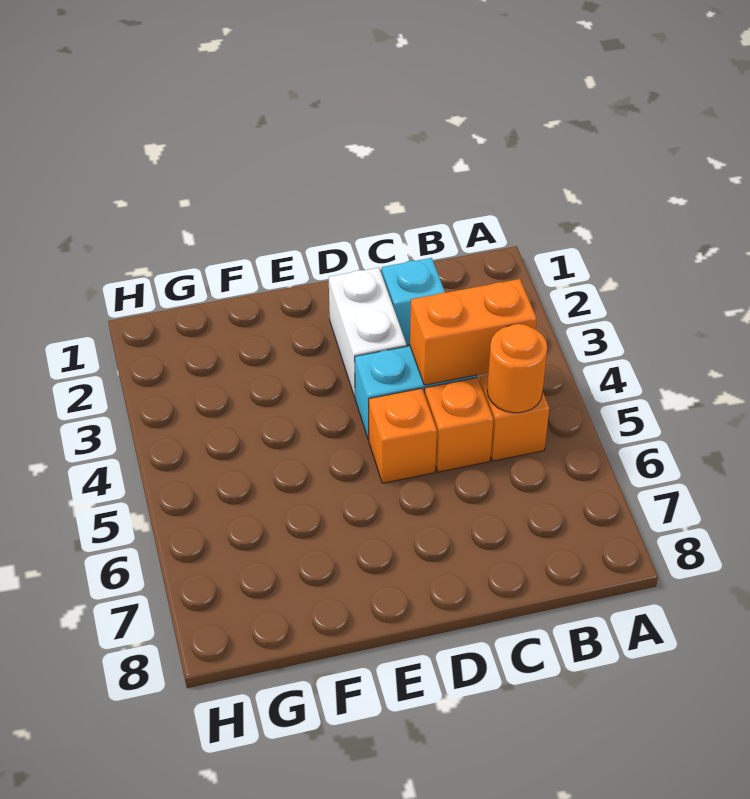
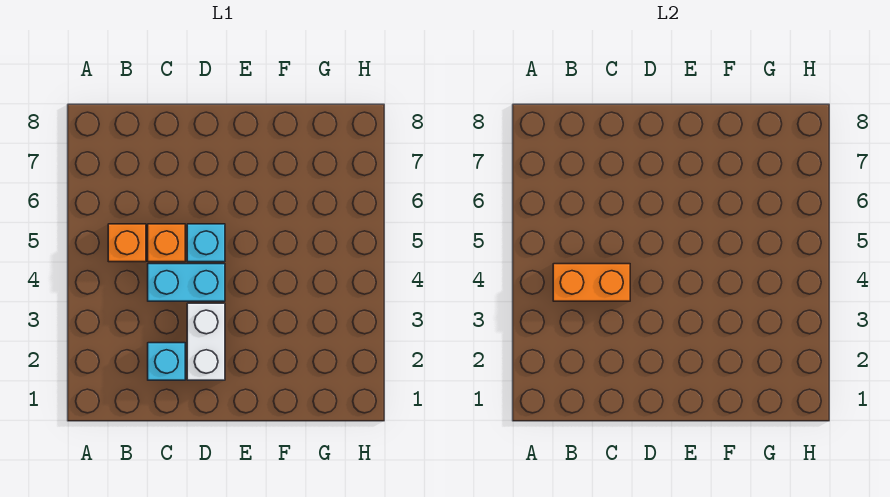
orange 1x1 round brick [487,324,547,413] -> none
orange 1x1 brick [369,388,437,483] -> cyan 1x1 brick [187,224,225,262]

